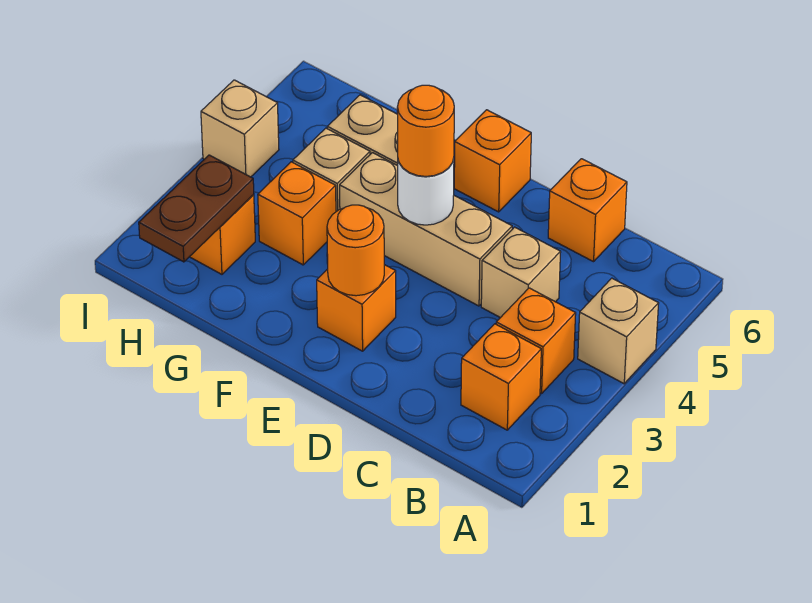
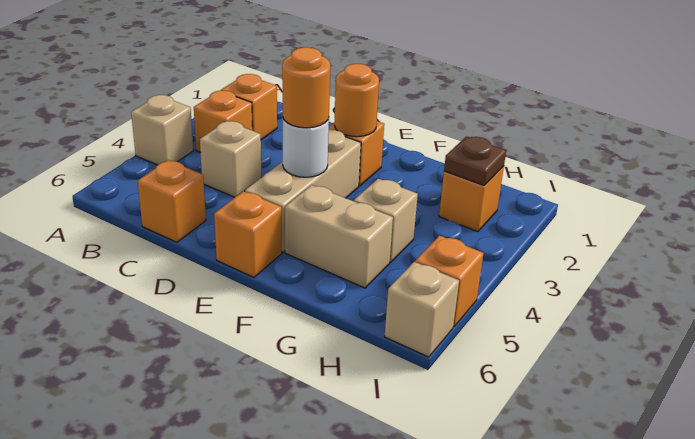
tan 1x3 brick [340,153,512,306] -> tan 1x3 brick turned to [245,130,361,252]
orange 1x1 brick [258,162,336,265] -> orange 1x1 brick moved to [415,235,483,327]
brown 1x2 plate [139,155,254,262] -> brown 1x1 plate [444,136,506,185]
tan 1x1 brick [201,80,279,177] -> tan 1x1 brick moved to [385,262,459,357]

